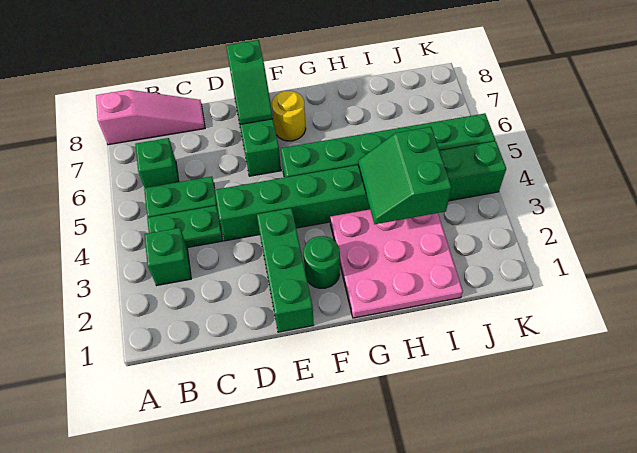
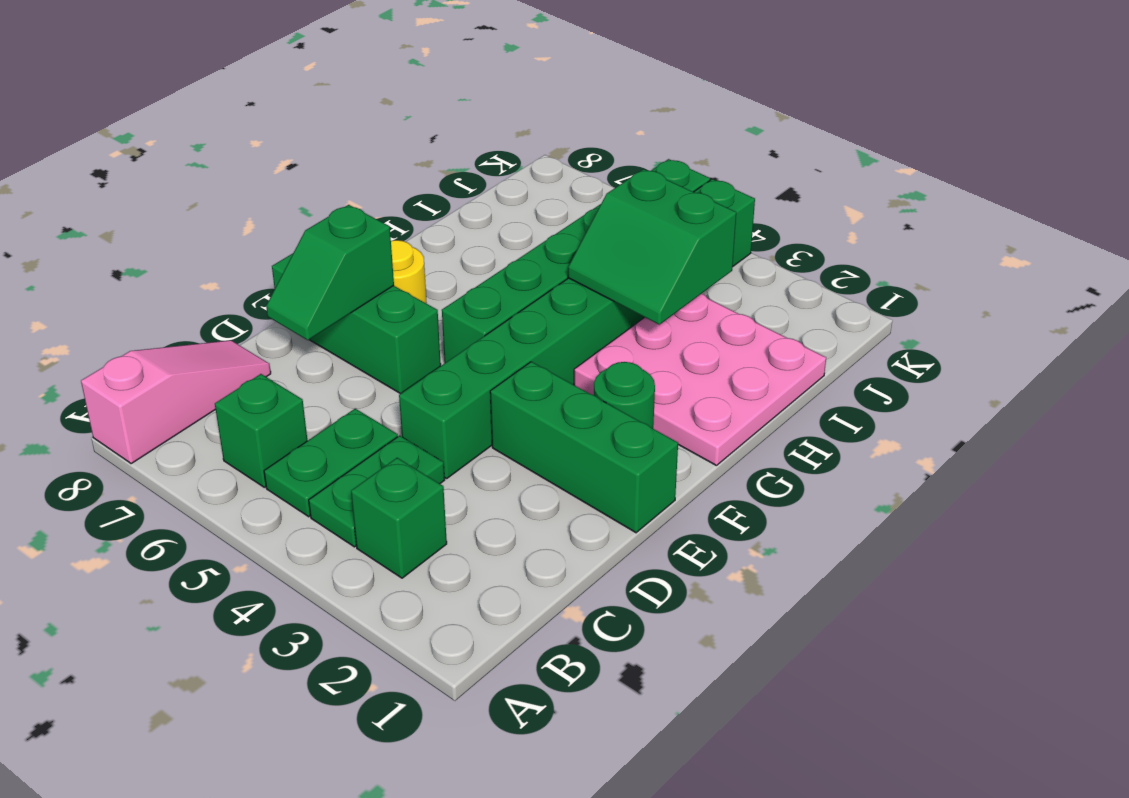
green 1x2 slope [226,40,273,124] -> green 1x2 slope turned to [266,205,394,340]

